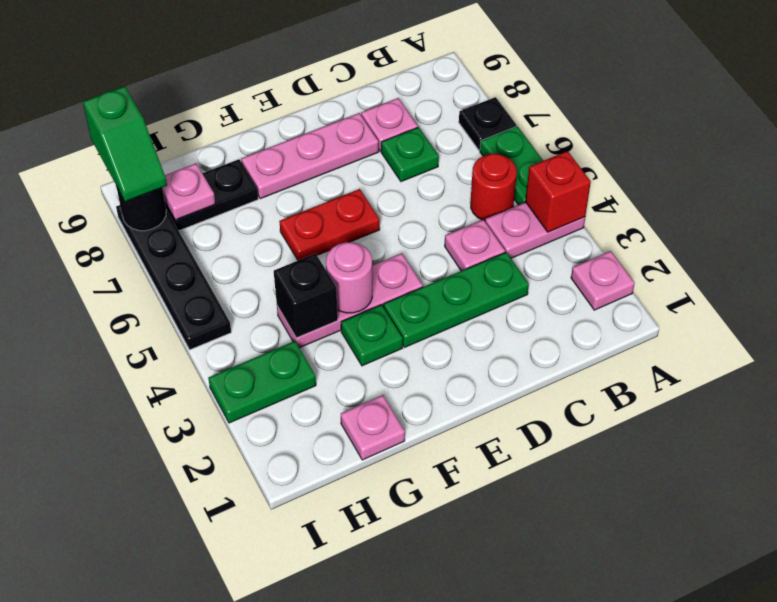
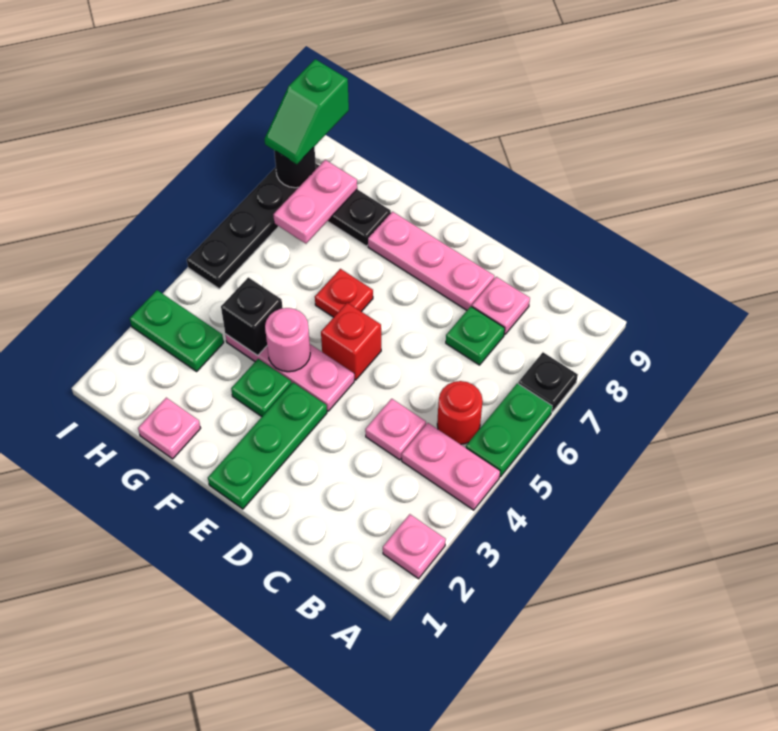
red 1x1 brick [525,151,591,232] -> red 1x1 brick moved to [321,303,381,380]
green 1x3 plate [384,252,529,347] -> green 1x3 plate turned to [208,383,327,509]
red 1x2 plate [279,189,380,260] -> red 1x1 plate [315,269,373,317]
pink 1x1 plate [162,164,215,220] -> pink 1x2 plate [273,160,357,244]

